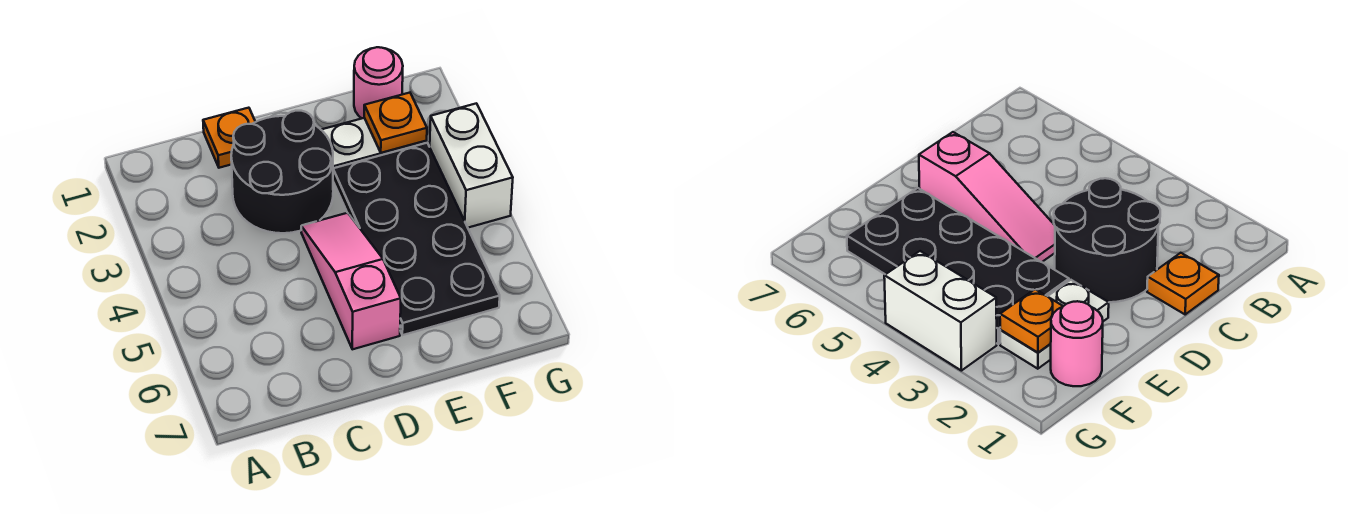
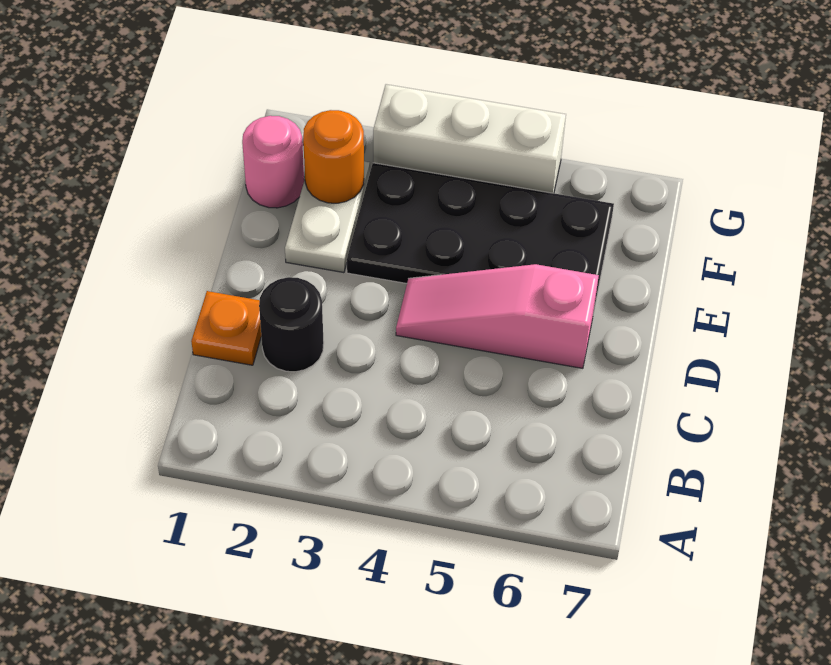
black 2x2 round brick [231,111,333,233] -> black 1x1 round brick [259,277,324,372]
orange 1x1 plate [364,93,427,153] -> orange 1x1 round brick [303,110,364,203]
white 1x2 brick [430,103,513,228] -> white 1x3 brick [373,84,566,193]

